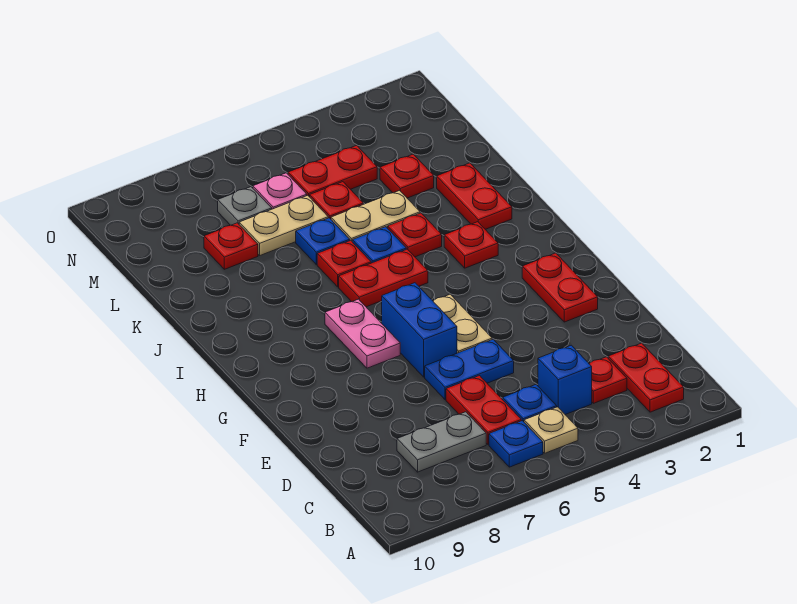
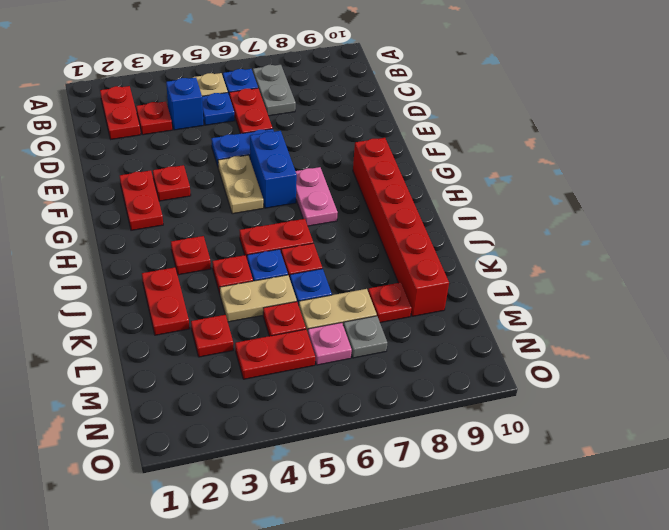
grey 1x2 plate [397,412,486,472] -> grey 1x2 plate turned to [253,65,296,116]
none -> red 1x1 plate [153,165,191,201]
none -> red 1x6 brick [353,138,449,316]

